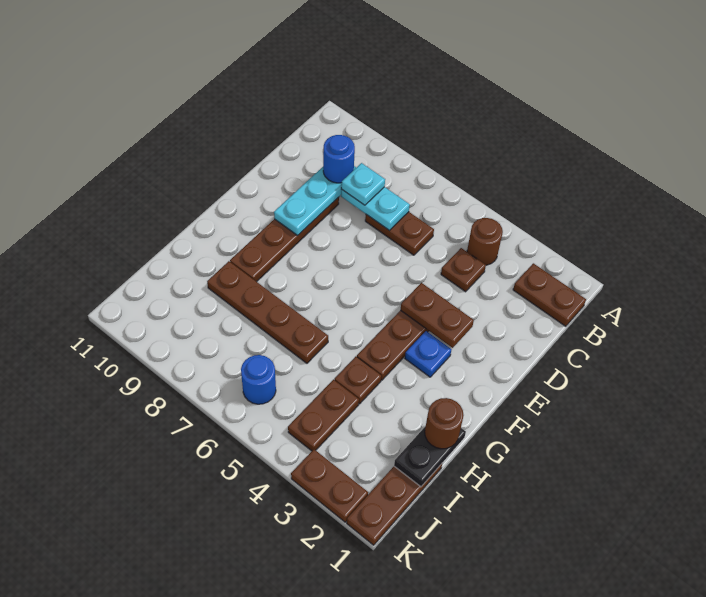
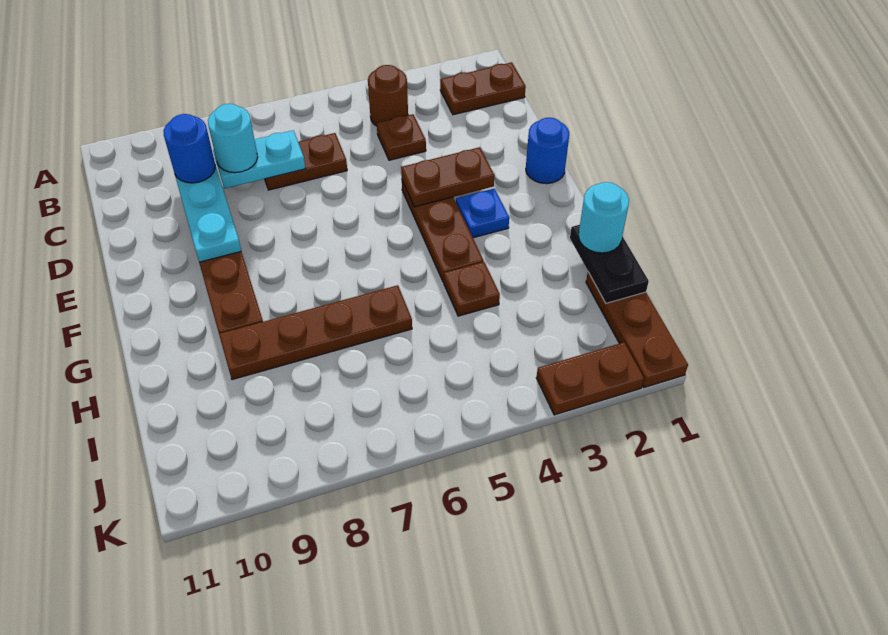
cyan 1x1 plate [341,163,385,205] -> cyan 1x1 round brick [208,104,258,173]
brown 1x1 round brick [425,398,464,449] -> cyan 1x1 round brick [578,182,629,253]
brown 1x2 plate [288,380,359,451] -> none
blue 1x1 round brick [241,355,276,404] -> blue 1x1 round brick moved to [526,118,569,184]

